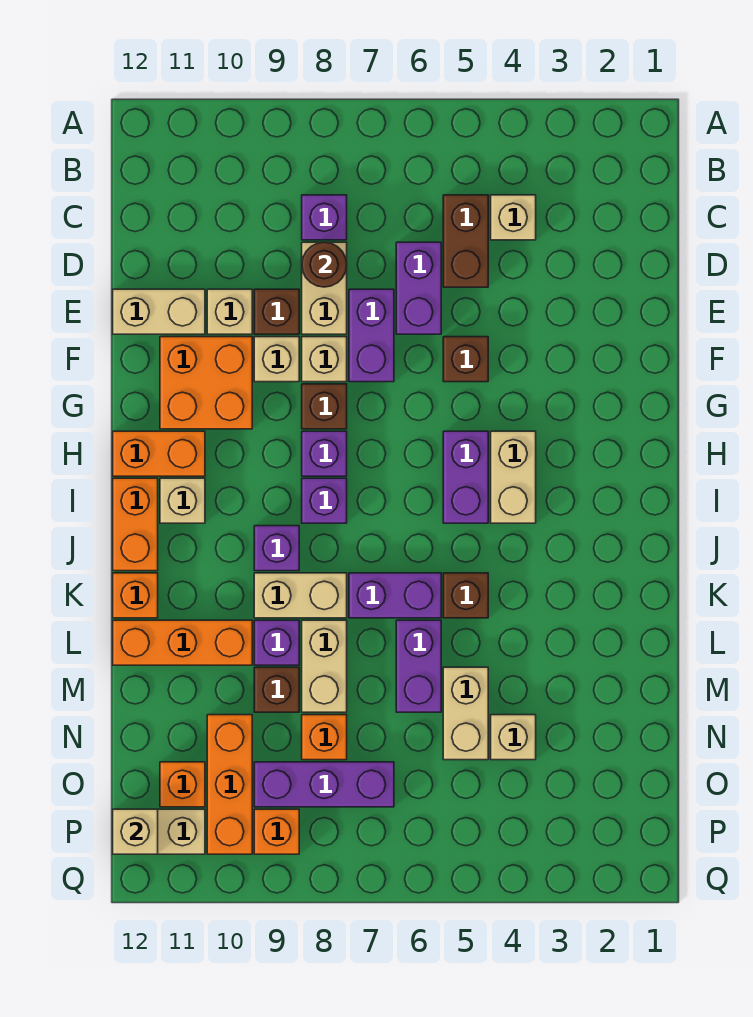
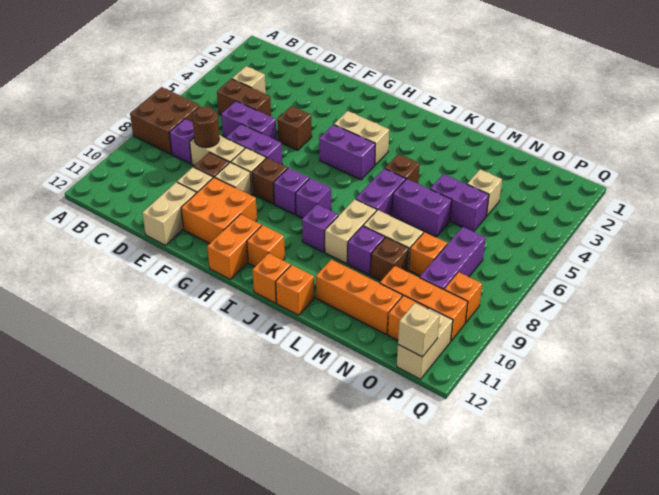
none -> brown 2x2 brick [130,87,200,154]
tan 1x1 brick [160,478,205,523] -> orange 1x1 brick [247,225,285,267]
orange 1x2 brick [113,478,158,571] -> orange 1x1 brick [253,253,291,303]
orange 1x3 brick [113,620,252,665] -> orange 1x3 brick turned to [316,259,402,334]
tan 1x2 brick [443,667,488,760] -> purple 1x2 brick [430,174,489,232]

